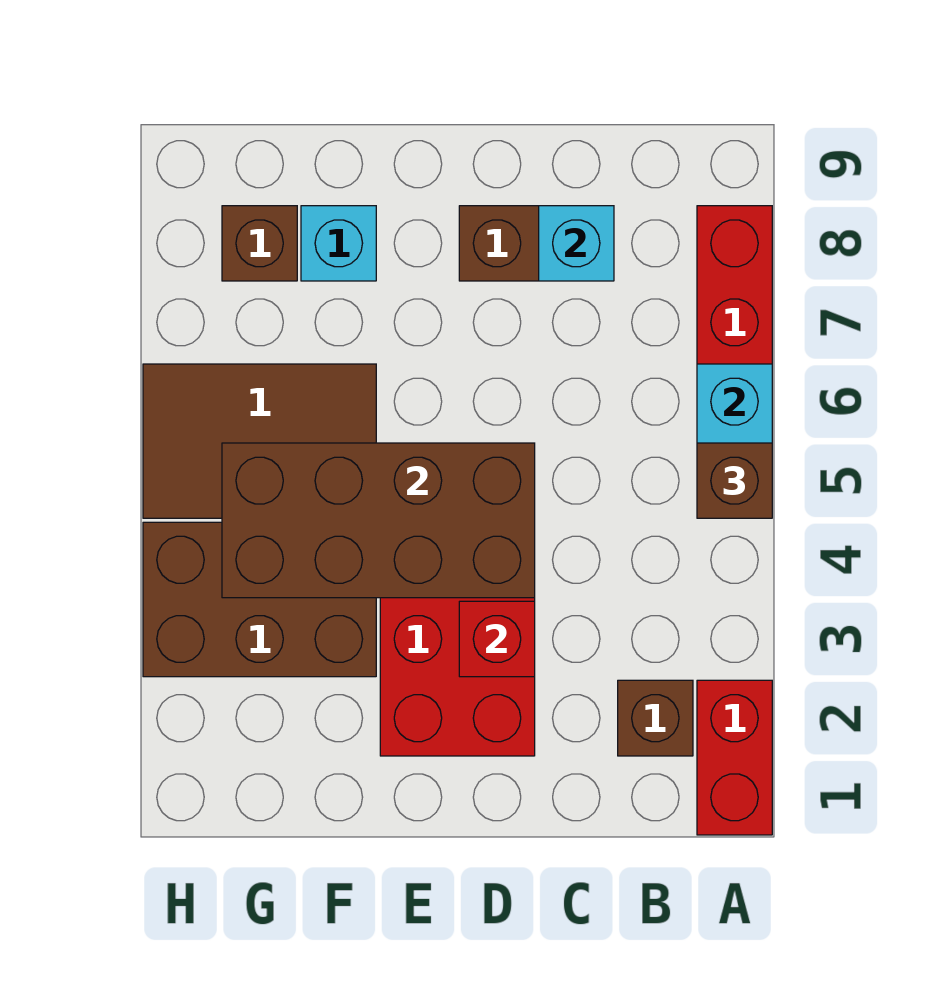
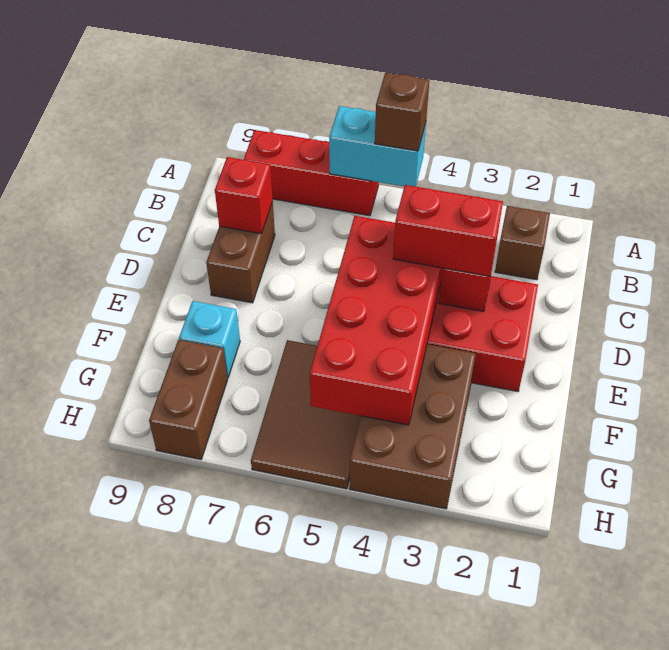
red 1x2 brick [697,680,772,835] -> red 1x2 brick moved to [393,185,503,276]
cyan 1x1 brick [539,206,614,281] -> red 1x1 brick [215,157,273,234]
brown 2x4 brick [222,443,535,598] -> red 2x4 brick [310,216,442,425]
brown 1x1 brick [222,206,297,281] -> brown 1x2 brick [149,340,228,459]

